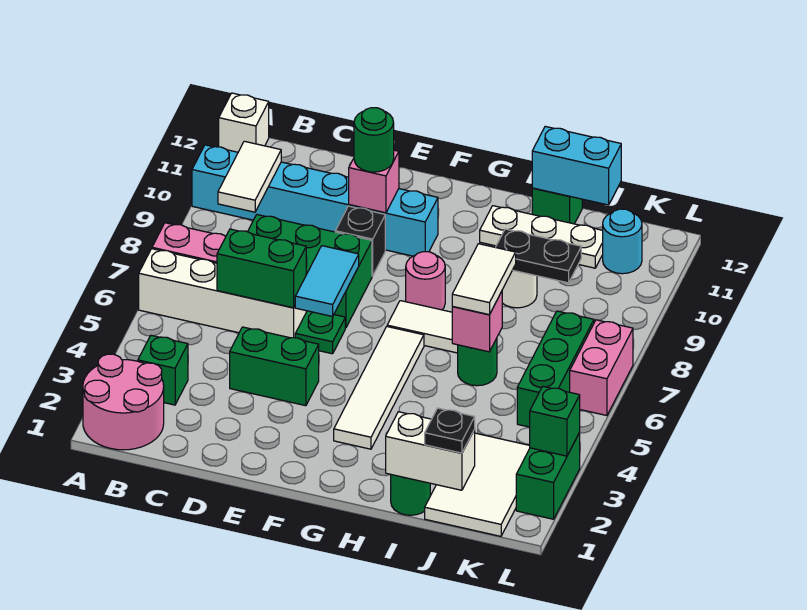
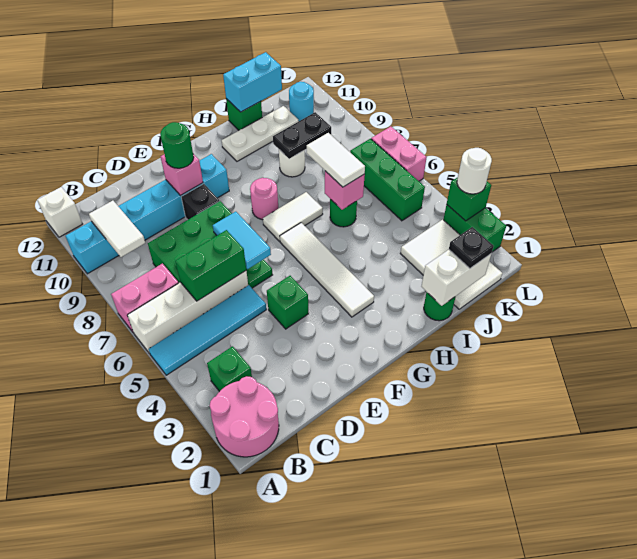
none -> cyan 1x4 tile [149,285,266,375]
green 1x2 brick [230,327,319,406] -> green 1x1 brick [267,276,308,329]
none -> white 1x1 round brick [457,148,492,194]

